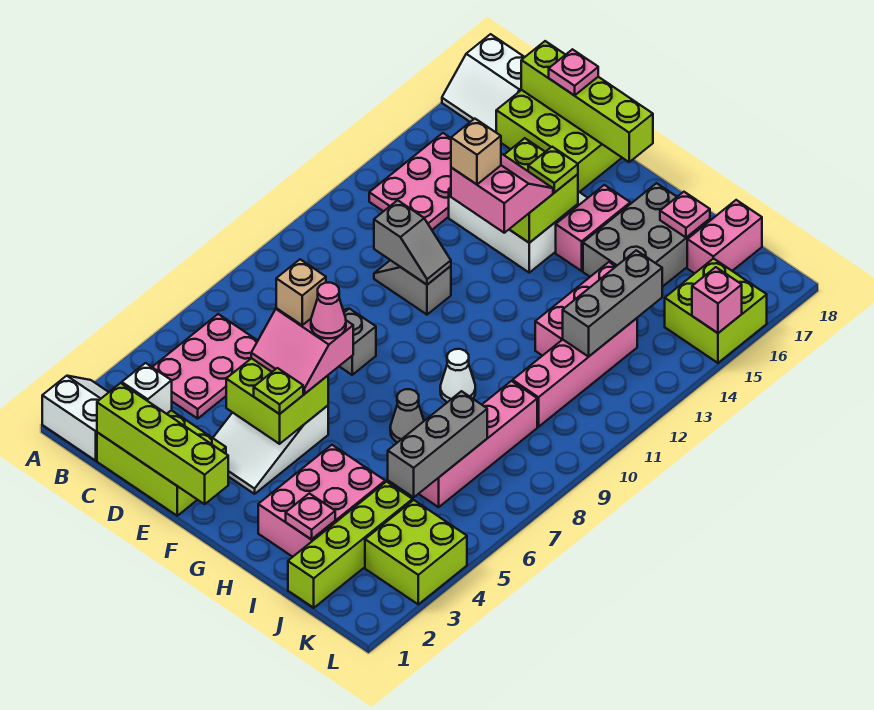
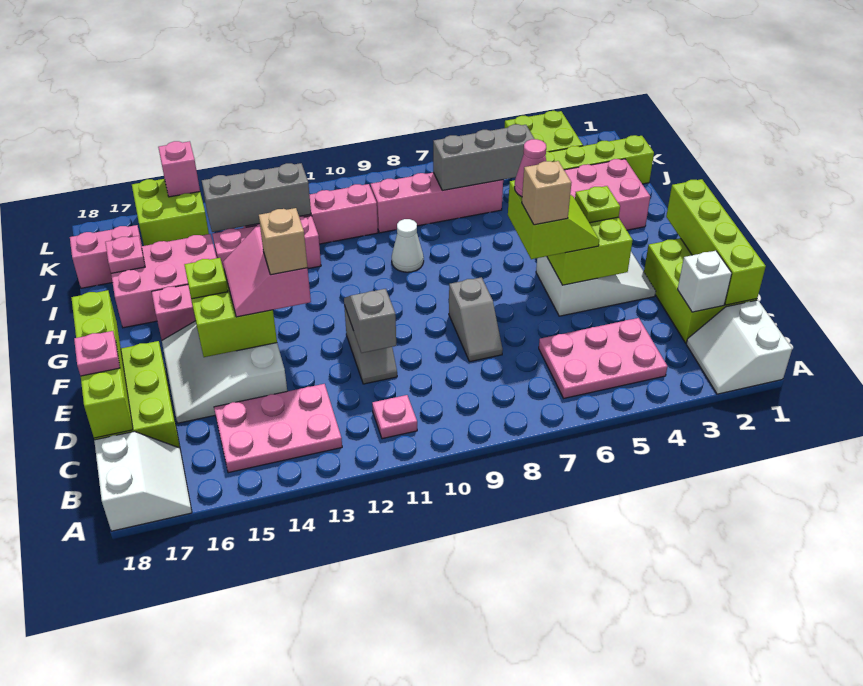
pink 2x2 slope [251,308,353,394] -> lime 2x2 slope [508,180,599,259]
grey 1x1 cone [390,389,424,443] -> none
grey 2x3 brick [583,183,710,287] -> pink 2x3 brick [111,234,217,328]
pink 1x1 plate [286,493,335,540] -> pink 1x1 plate moved to [372,395,417,439]

